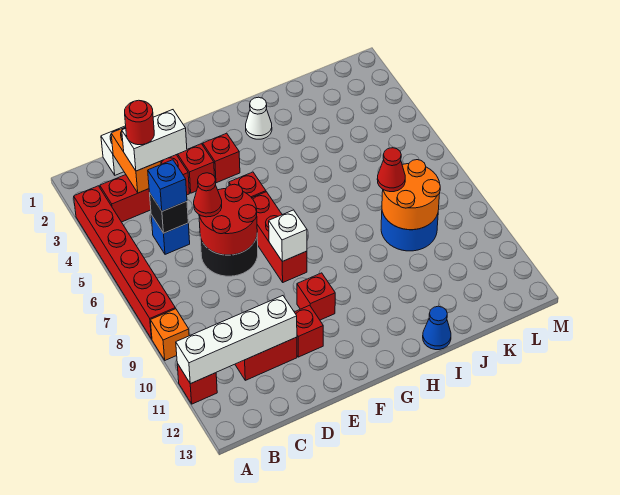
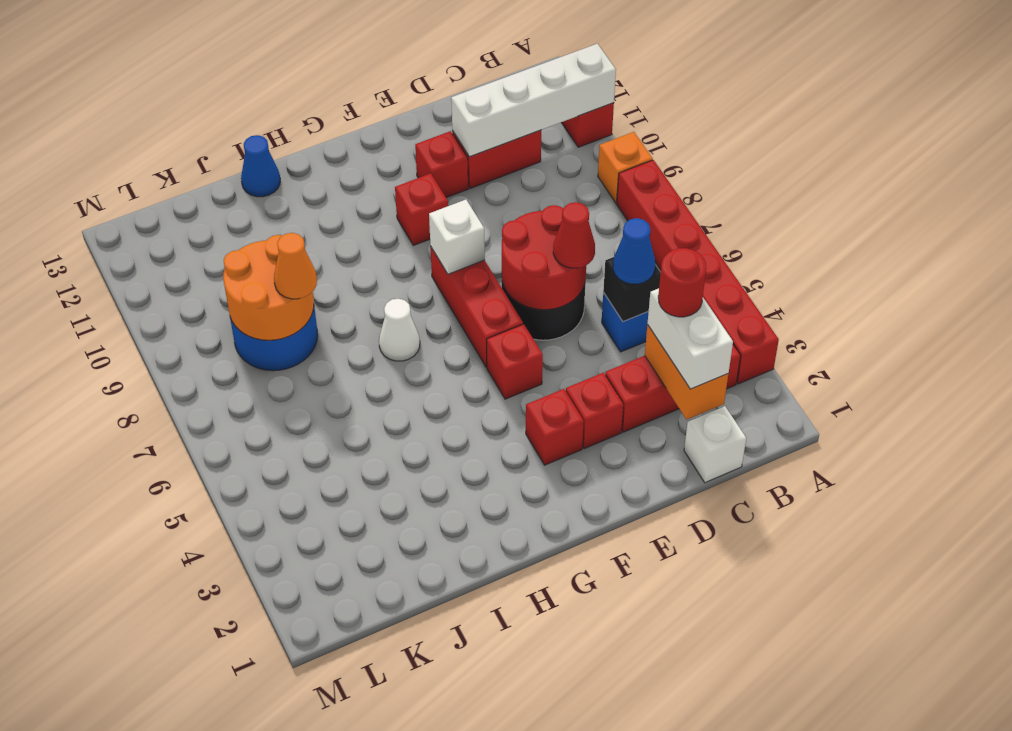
white 1x2 brick [122,110,187,171] -> white 1x2 brick turned to [647,288,733,389]
blue 1x1 brick [148,160,187,211] -> blue 1x1 cone [613,218,655,284]
white 1x1 cone [246,97,272,139] -> white 1x1 cone moved to [379,299,420,361]
red 1x1 cone [377,148,405,192] -> orange 1x1 cone [274,233,317,299]

